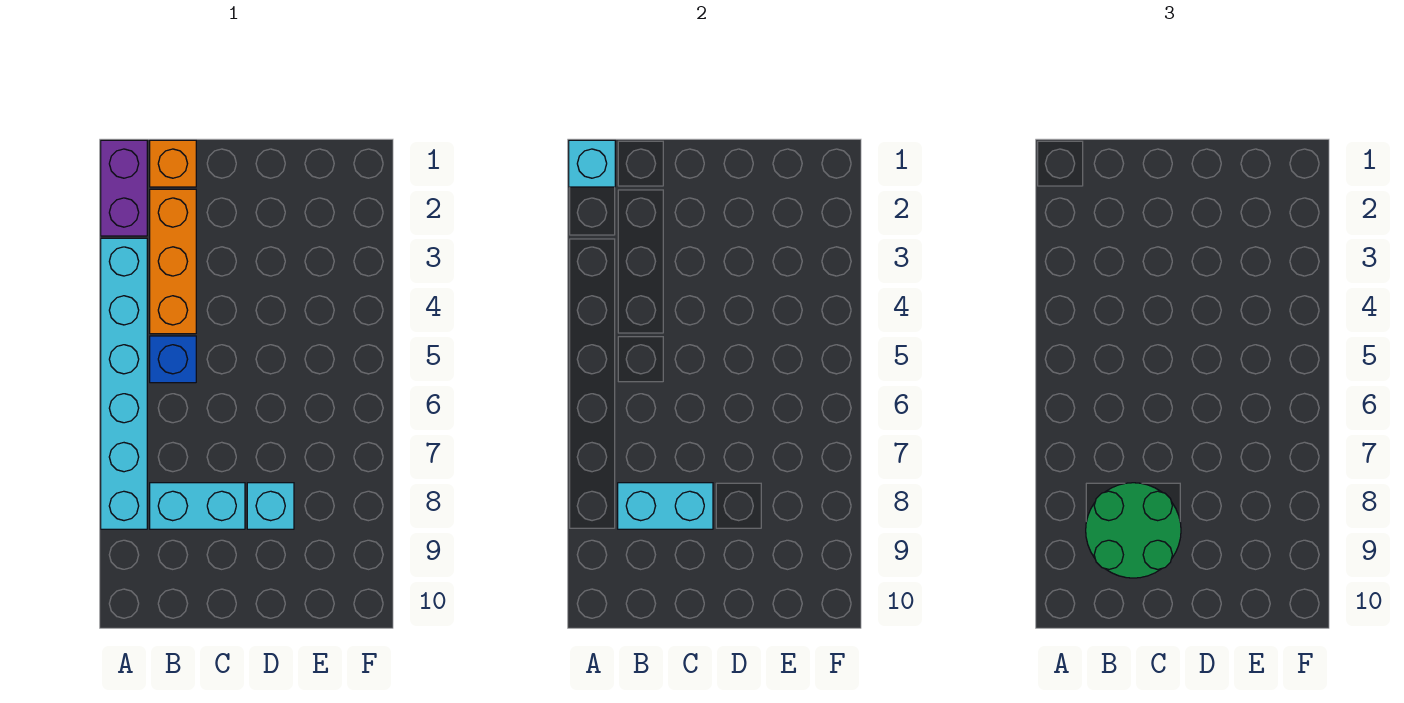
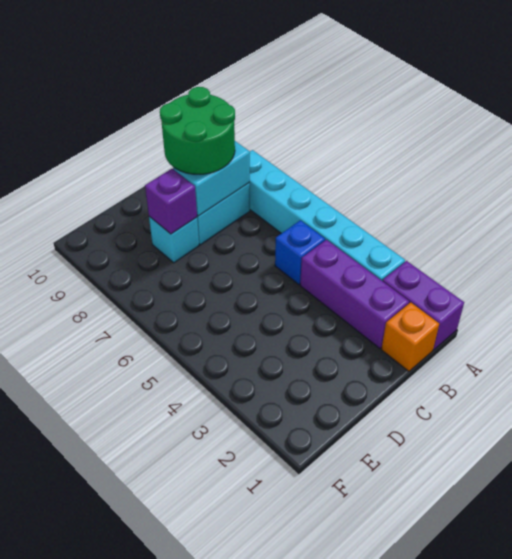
cyan 1x1 brick [569,140,615,187] -> none
orange 1x3 brick [150,189,196,334] -> purple 1x3 brick [300,240,409,349]
none -> purple 1x1 brick [145,169,197,234]

